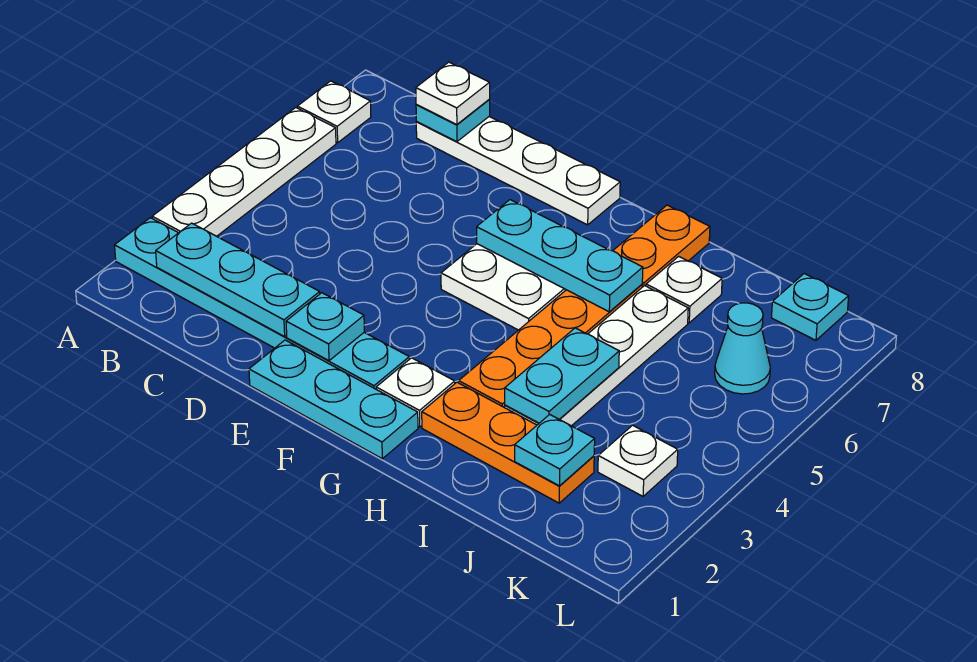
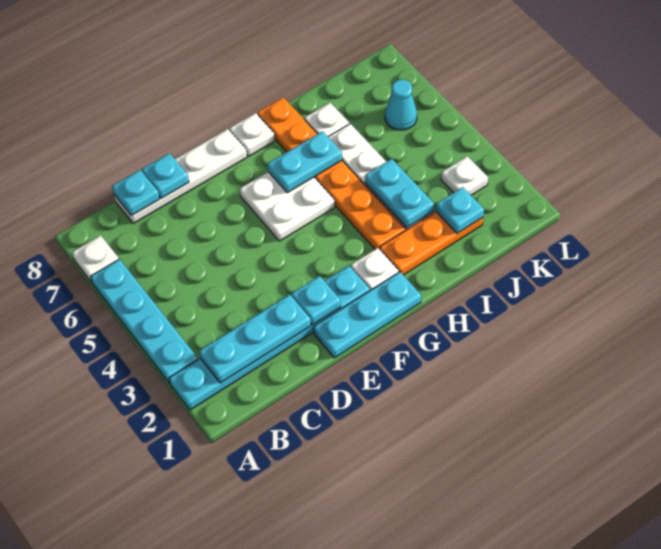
white 1x4 plate [152,108,336,236] -> cyan 1x4 plate [91,259,198,383]
white 1x1 plate [416,62,490,125] -> white 1x1 plate moved to [229,113,275,156]
cyan 1x3 plate [477,200,643,312] -> cyan 1x2 plate [268,131,342,193]
cyan 1x1 plate [772,274,849,340] -> cyan 1x1 plate moved to [142,153,189,198]

